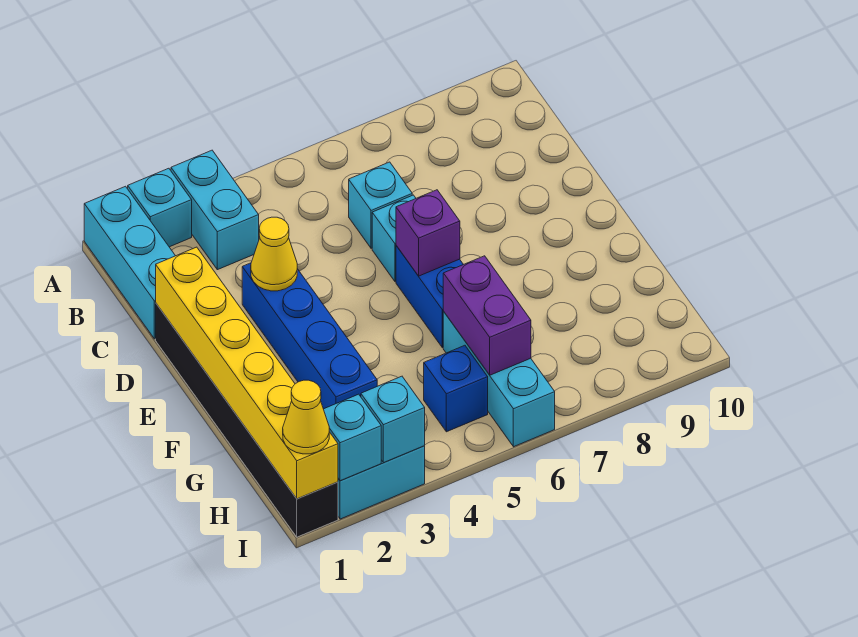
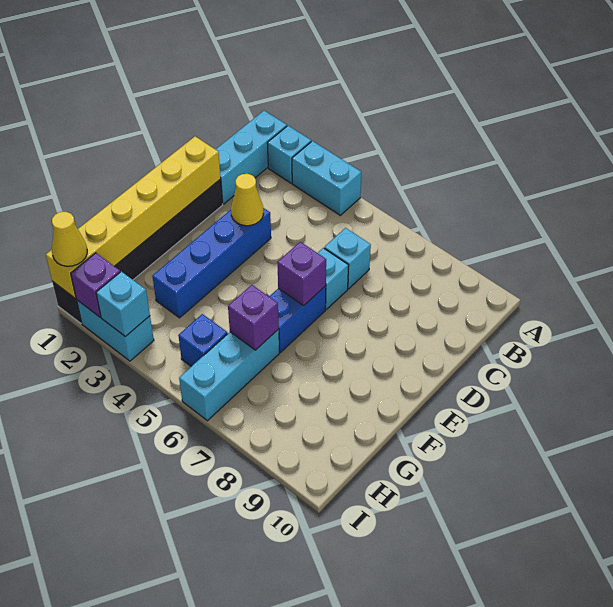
cyan 1x2 brick [171,150,259,270] -> cyan 1x2 brick turned to [292,141,361,215]
purple 1x2 brick [443,256,531,375] -> purple 1x1 brick [228,285,279,350]
cyan 1x1 brick [324,394,381,481] -> purple 1x1 brick [71,253,120,317]

